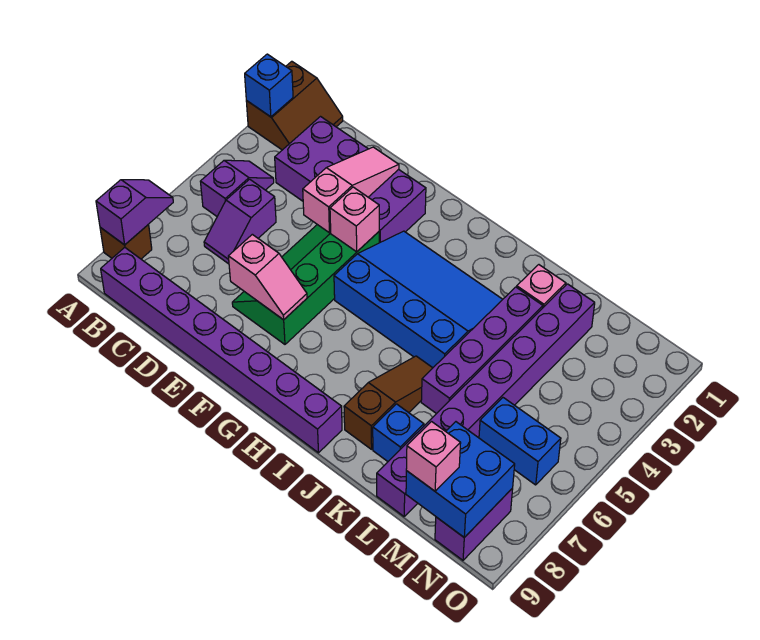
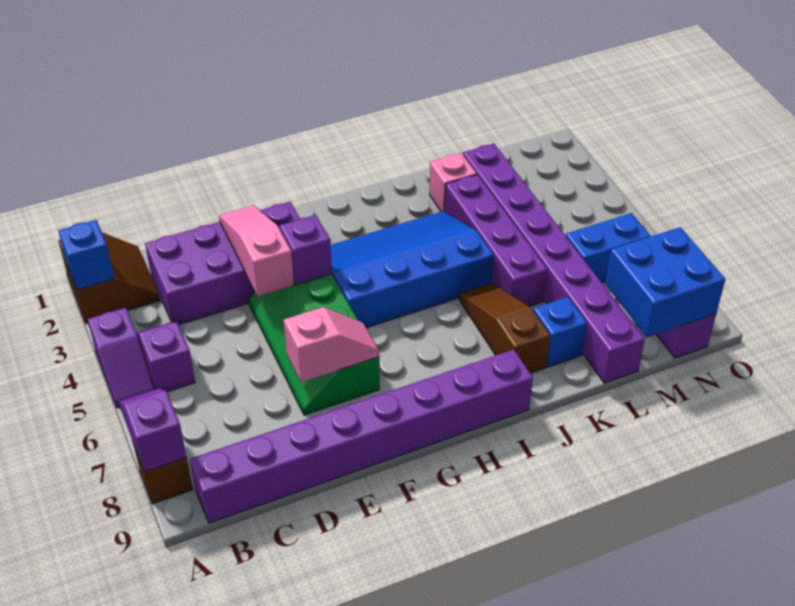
purple 1x2 slope [204,179,276,264] -> purple 1x2 slope moved to [88,308,154,408]
pink 1x1 brick [330,187,379,252] -> purple 1x1 brick [280,215,332,285]
pink 1x1 brick [406,422,461,491] -> none

